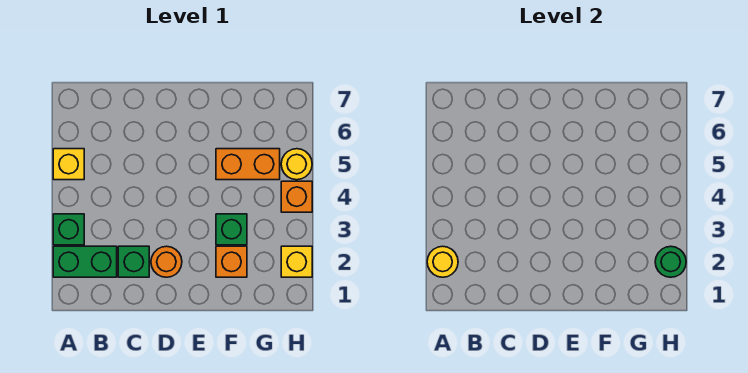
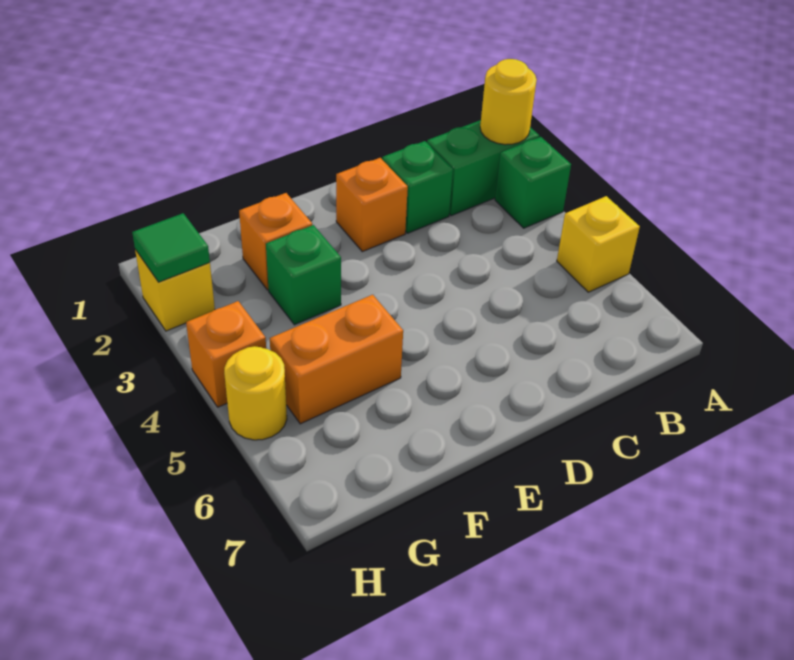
orange 1x1 round brick [151,246,182,277] -> orange 1x1 brick [336,158,408,252]
green 1x1 round brick [655,246,686,277] -> green 1x1 tile [132,213,210,282]

